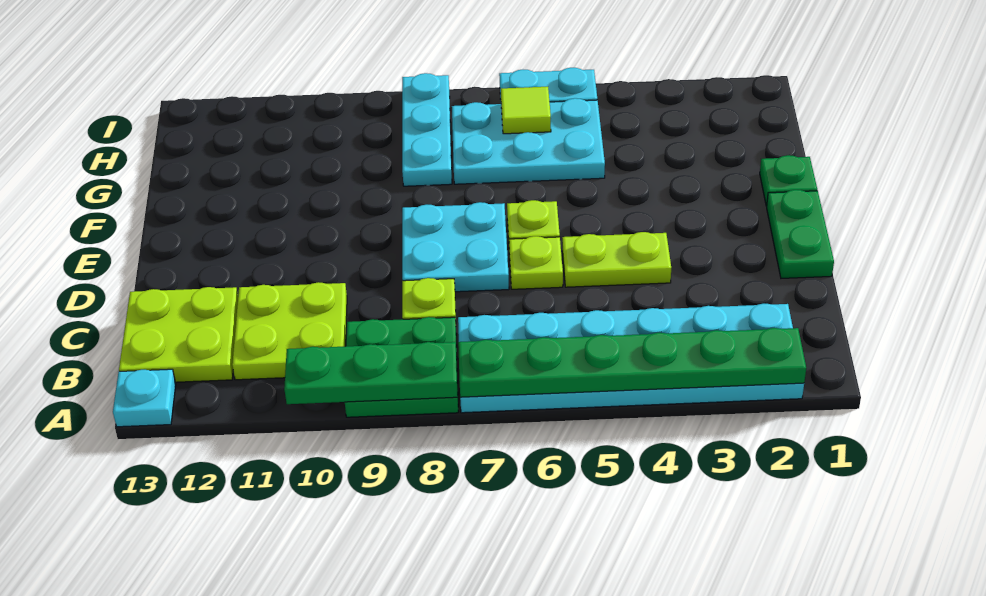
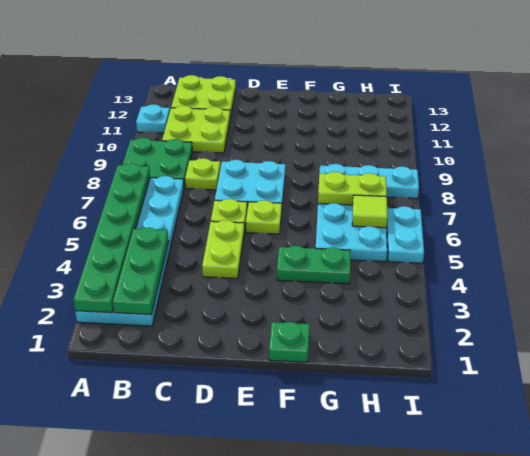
green 1x3 plate [284,342,458,404] -> green 1x3 plate moved to [113,228,169,315]
cyan 1x1 plate [113,369,176,427] -> cyan 1x1 plate moved to [136,104,170,133]
green 1x2 plate [767,190,834,278] -> green 1x2 plate moved to [277,246,350,284]
none -> lime 1x2 plate [318,172,387,205]

